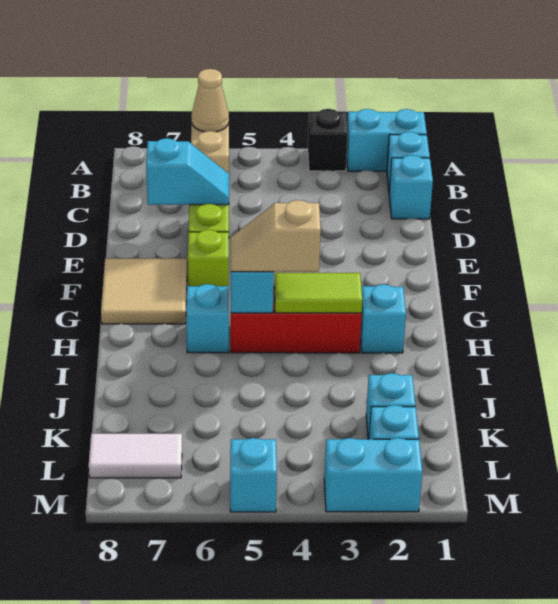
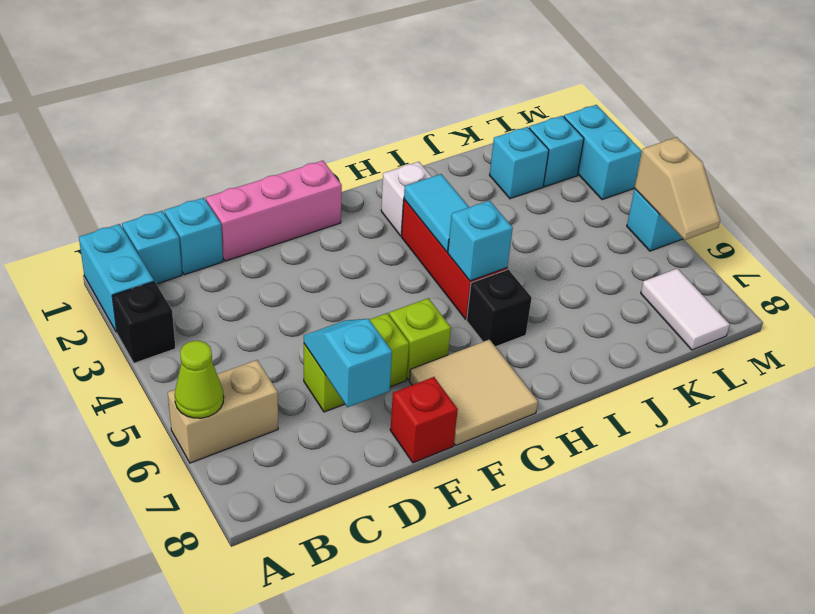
tan 1x1 cone [191,69,229,132] -> lime 1x1 cone [175,341,224,418]
none -> pink 1x3 brick [206,161,342,261]
none -> red 1x1 brick [390,377,458,463]
cyan 1x1 brick [360,284,406,353] -> white 1x1 brick [381,162,431,236]
lime 1x2 tile [274,273,363,313] -> cyan 1x2 tile [404,174,469,252]
tan 1x2 slope [231,200,321,272] -> tan 1x2 slope moved to [635,137,720,240]
cyan 1x1 brick [186,284,229,353] -> black 1x1 brick [467,269,532,347]

